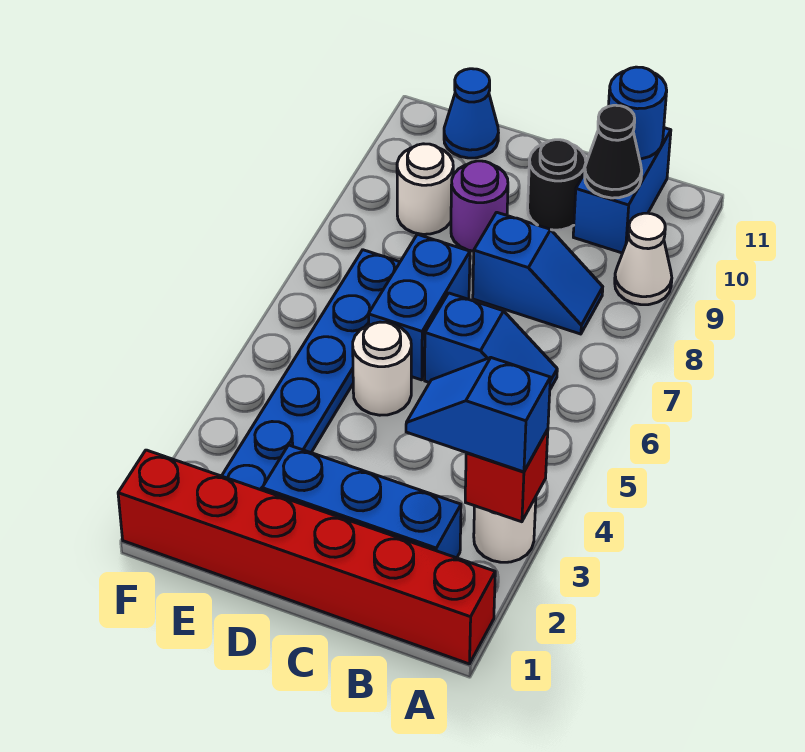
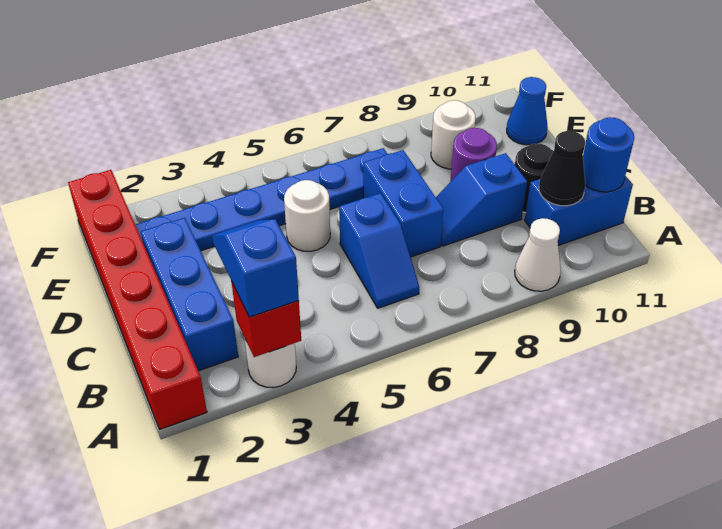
blue 1x2 slope [473,212,603,334] -> blue 1x2 slope turned to [436,153,527,246]
blue 1x2 brick [368,234,470,380] -> blue 1x2 brick turned to [363,150,443,257]

